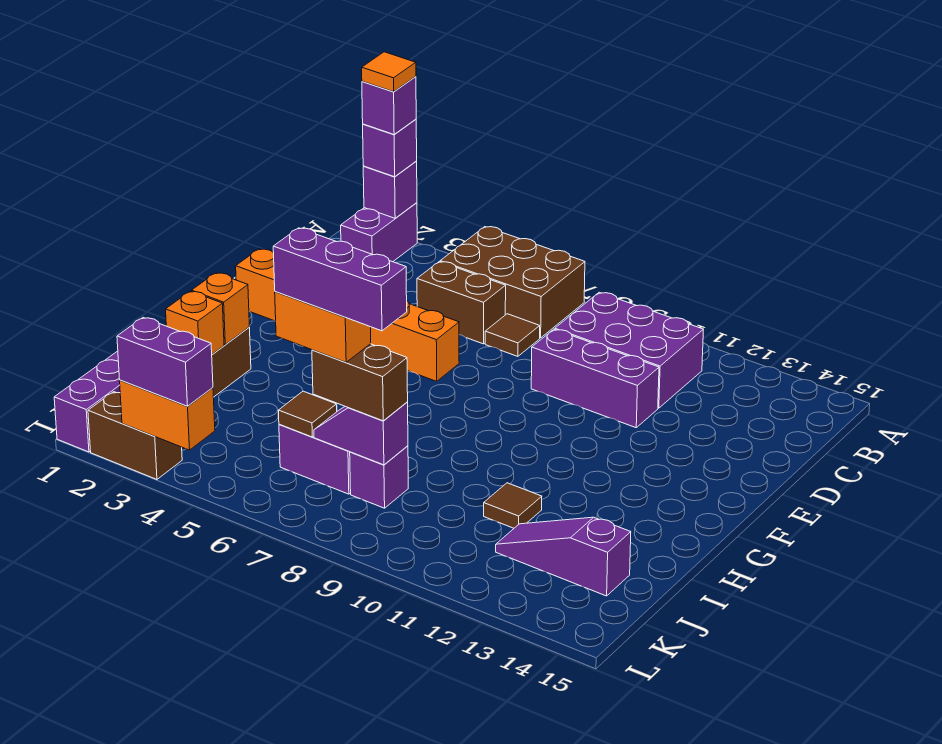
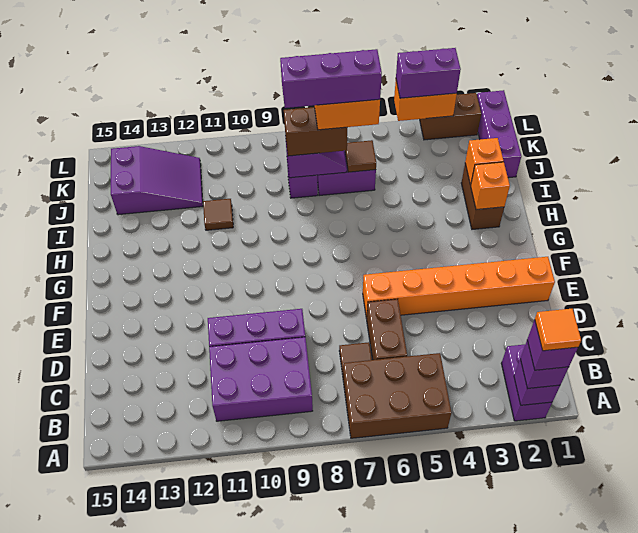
brown 1x2 brick [417,262,506,344] -> brown 1x2 brick turned to [366,299,407,360]
purple 1x3 slope [496,517,631,596] -> purple 2x3 slope [111,146,203,215]

